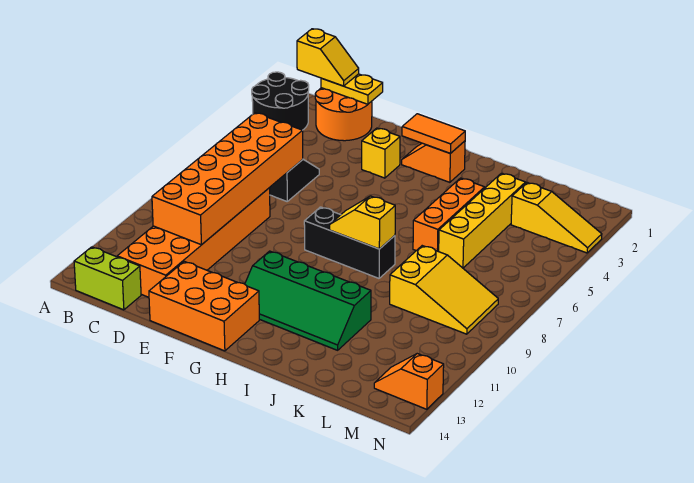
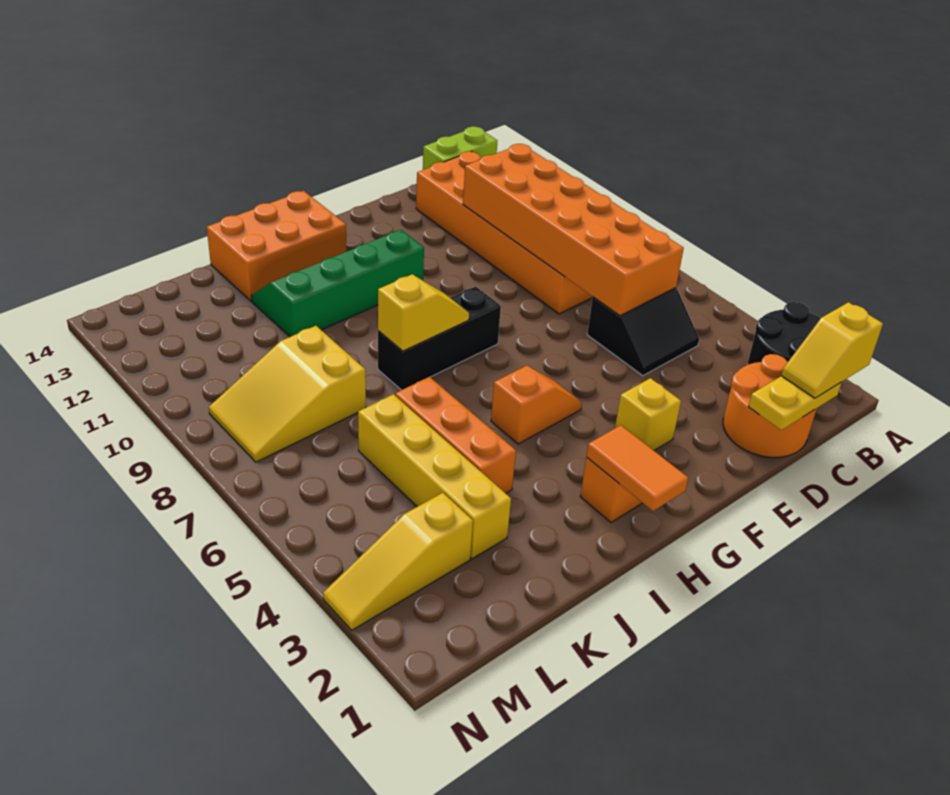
orange 2x3 brick [149,261,259,351] -> orange 2x3 brick moved to [207,191,347,301]
orange 1x2 tile [402,114,465,153] -> orange 1x2 tile turned to [586,425,688,511]
orange 1x2 slope [374,354,444,409] -> orange 1x2 slope moved to [491,366,582,444]

